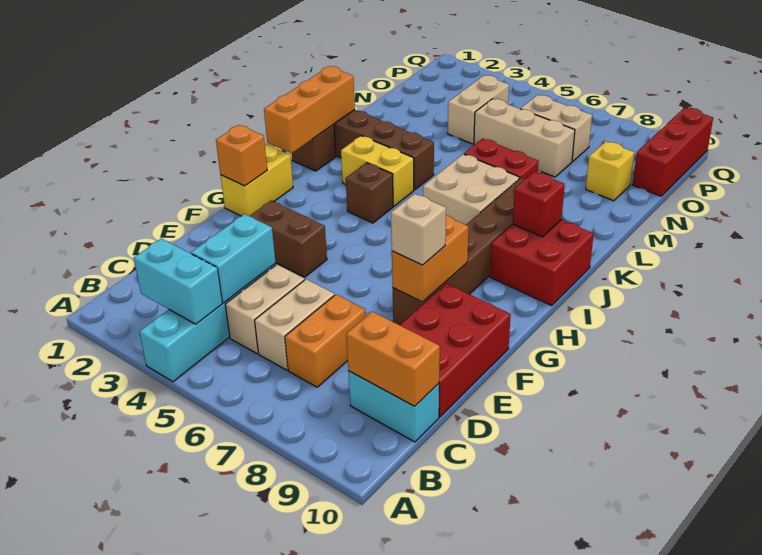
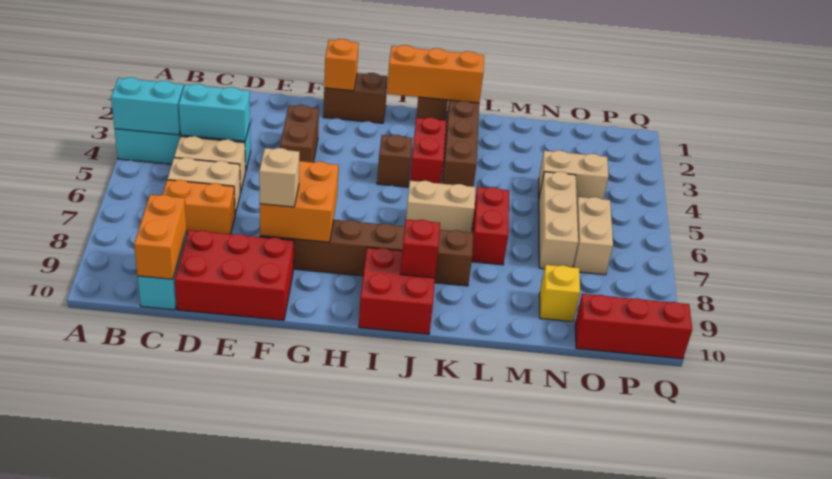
cyan 1x2 brick [134,238,222,324] -> cyan 1x2 brick turned to [111,77,183,135]
orange 1x2 brick [392,215,468,302] -> orange 2x2 brick [260,161,339,242]
yellow 1x2 brick [221,144,293,216] -> brown 1x2 brick [323,73,388,123]
yellow 1x2 brick [341,136,414,206] -> red 1x2 brick [410,117,446,184]
tan 2x2 brick [423,154,520,225] -> tan 1x2 brick [406,181,476,233]

